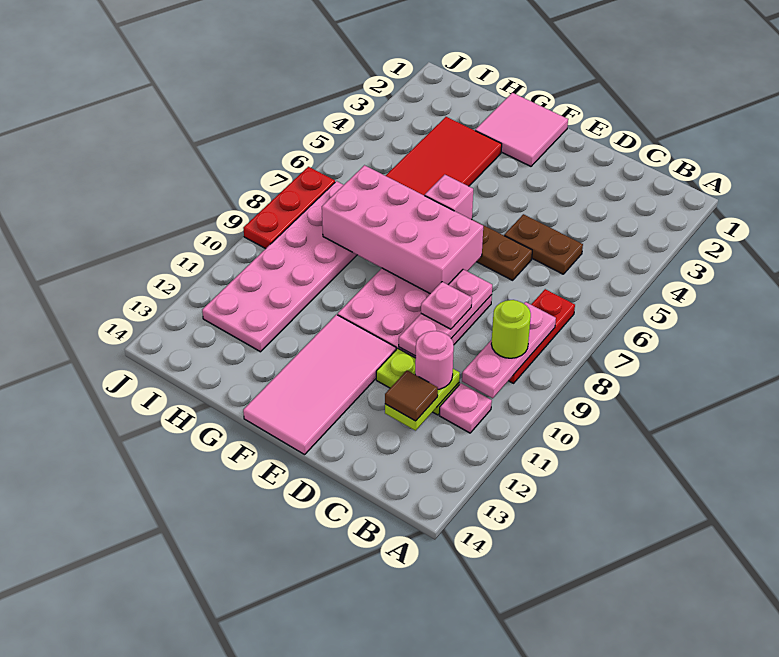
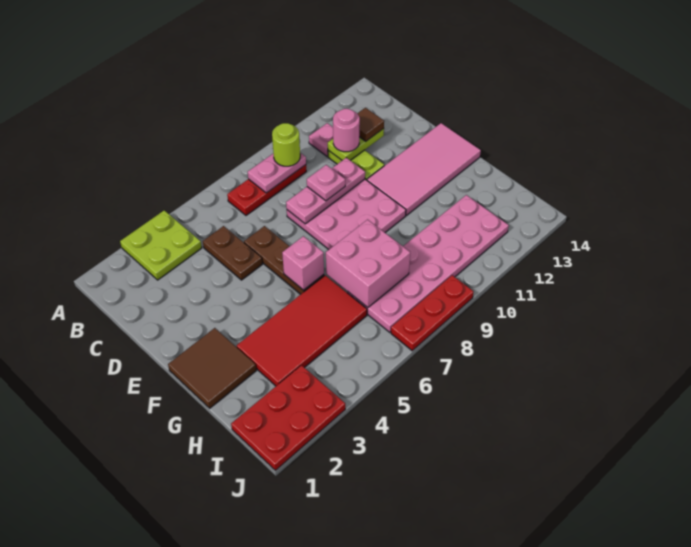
none -> lime 2x2 plate [120,210,202,280]
pink 1x3 plate [462,302,556,398] -> pink 1x2 plate [248,153,306,193]
pink 2x4 brick [322,165,483,294] -> pink 2x2 brick [326,220,410,307]
pink 2x2 tile [475,93,568,166] -> brown 2x2 tile [168,328,256,408]
none -> red 2x3 plate [231,365,345,470]

